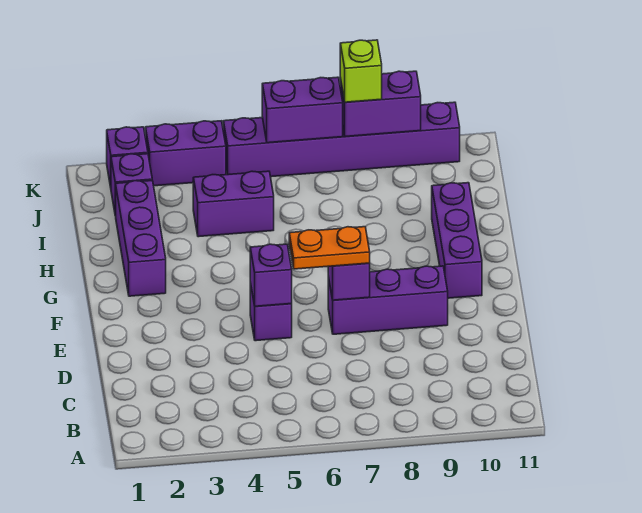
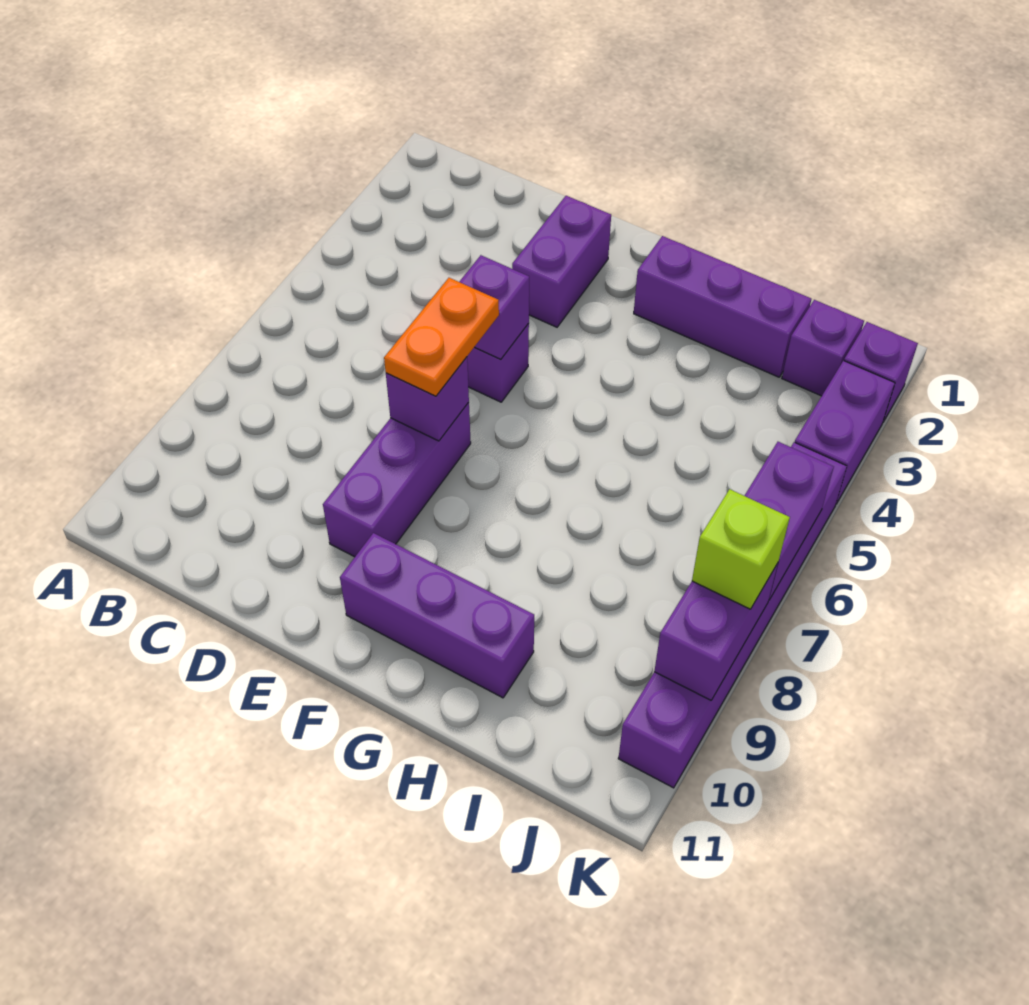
purple 1x2 brick [193,171,274,237] -> purple 1x2 brick moved to [512,196,611,327]

